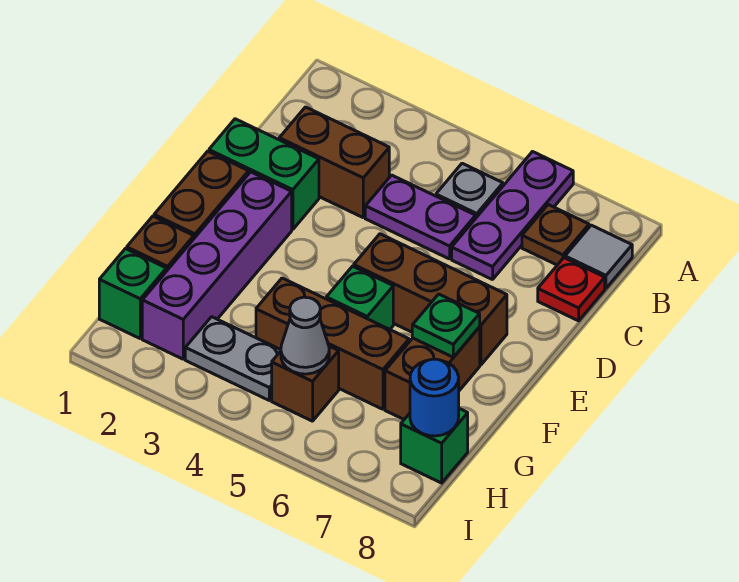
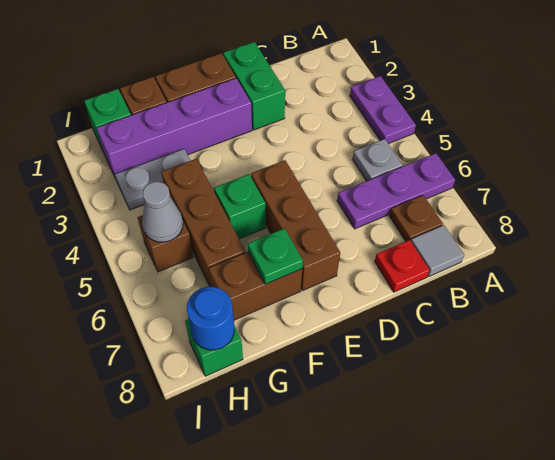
brown 1x2 brick [279,107,389,217] -> none
purple 1x2 plate [365,175,476,259] -> purple 1x2 plate moved to [350,76,416,144]
grey 1x2 plate [185,317,281,400] -> grey 1x2 plate turned to [115,149,191,210]

